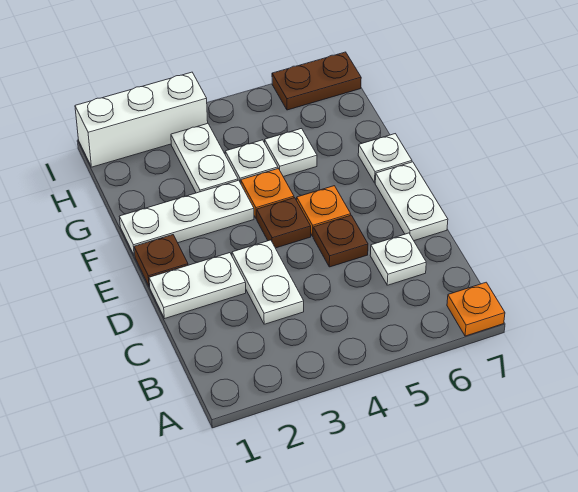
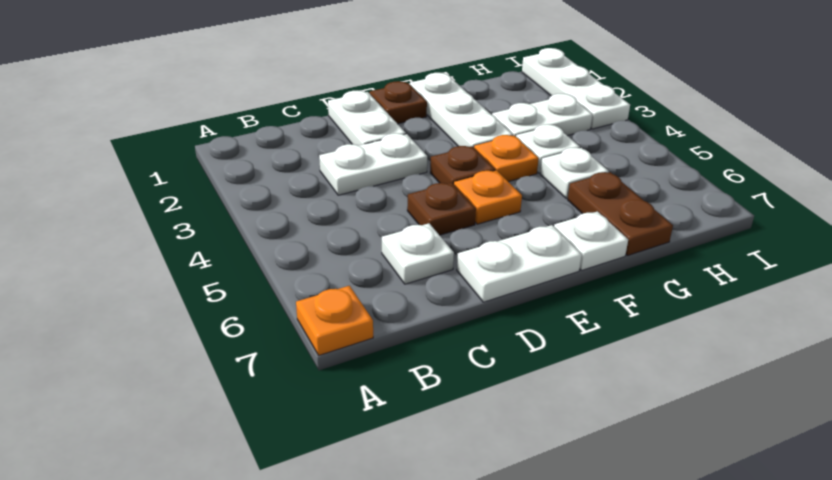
white 1x3 brick [75,72,208,167] -> white 1x3 plate [522,48,630,129]
brown 1x2 plate [272,52,361,110] -> brown 1x2 plate moved to [568,172,673,256]

